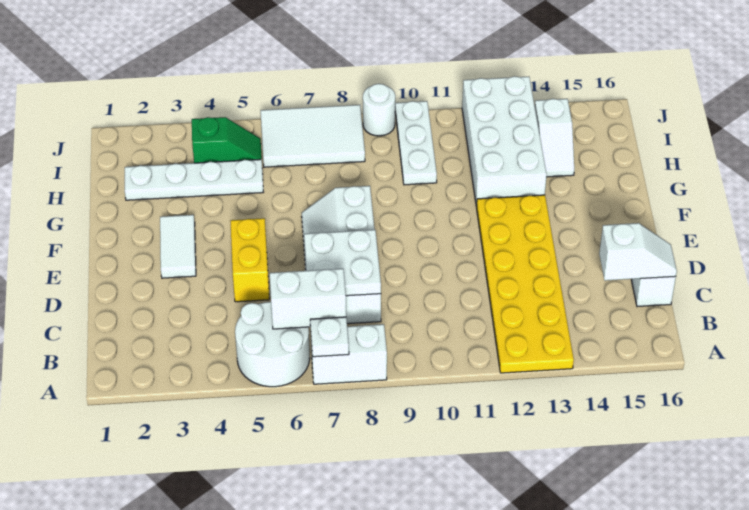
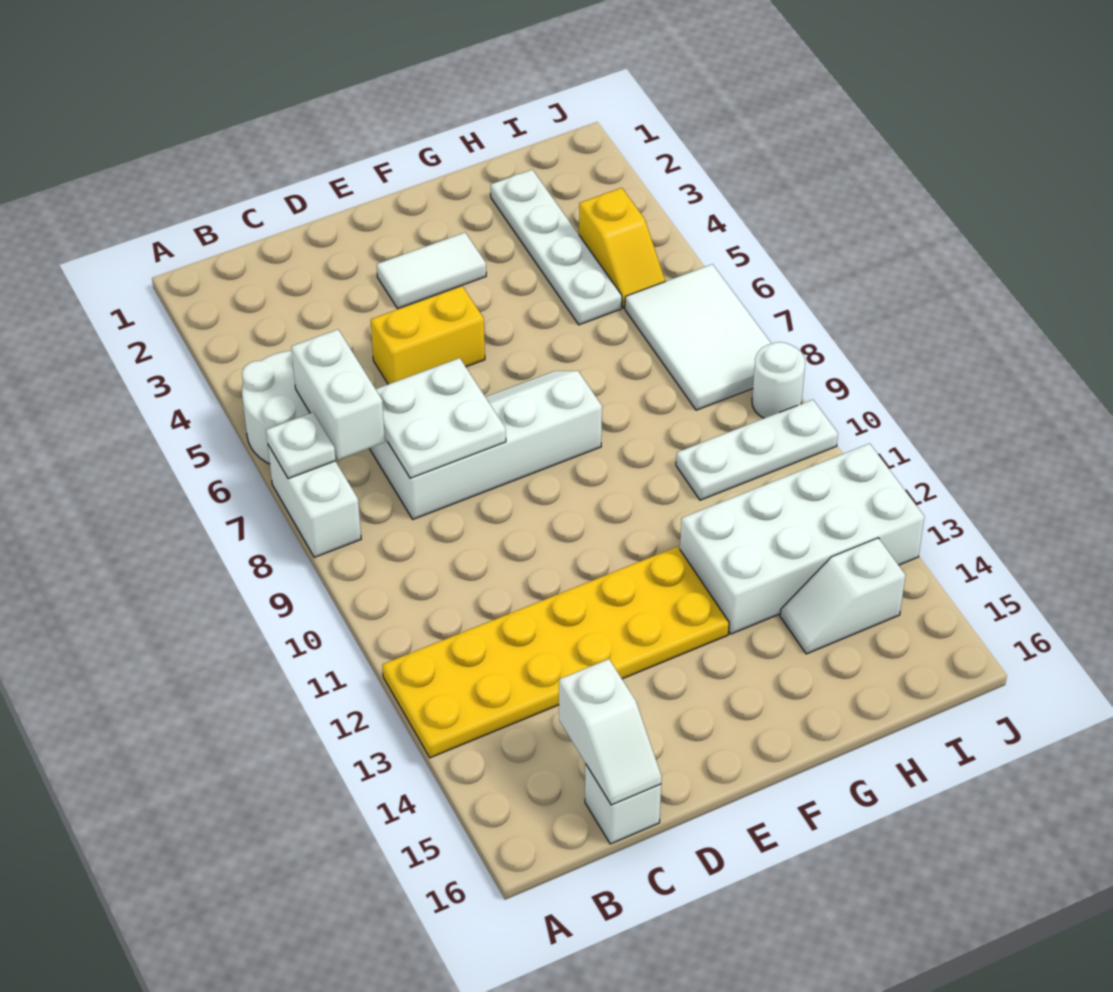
green 1x2 slope [192,117,262,163] -> yellow 1x2 slope [579,188,665,308]

